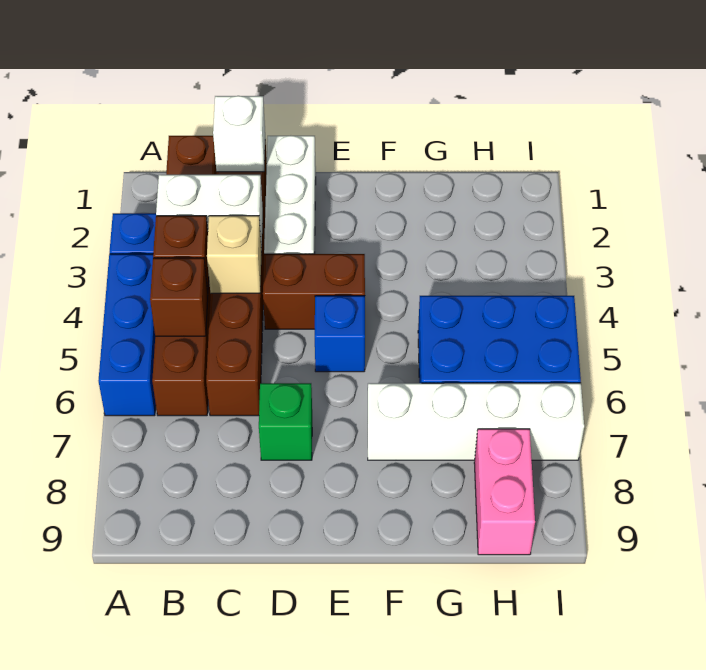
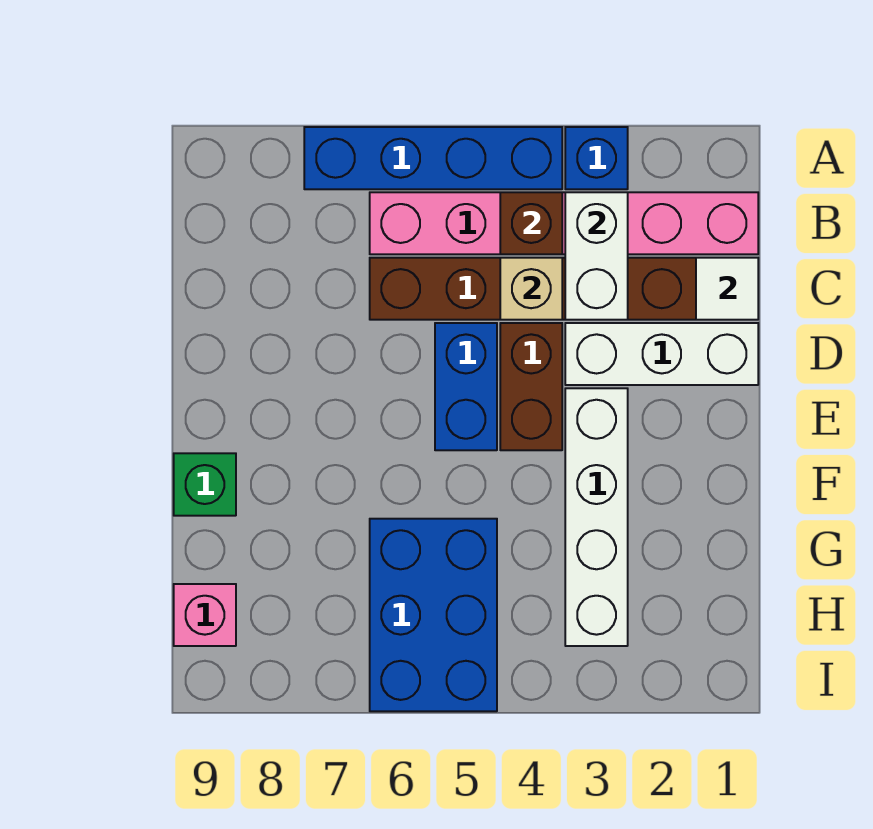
blue 1x3 brick [98,254,156,416] -> blue 1x4 brick [304,127,562,189]
brown 1x6 brick [152,136,216,416] -> pink 1x6 brick [370,192,758,254]
brown 1x1 brick [150,258,208,336] -> none
white 1x1 brick [213,96,265,172] -> white 1x1 tile [696,258,758,320]
green 1x1 brick [259,383,312,460] -> green 1x1 brick moved to [174,453,236,516]
blue 1x1 brick [315,296,365,372] -> blue 1x2 brick [435,323,497,450]
white 1x4 brick [368,383,584,460] -> white 1x4 brick moved to [565,388,628,646]
pink 1x2 brick [474,429,535,555] -> pink 1x1 brick [174,584,236,646]

